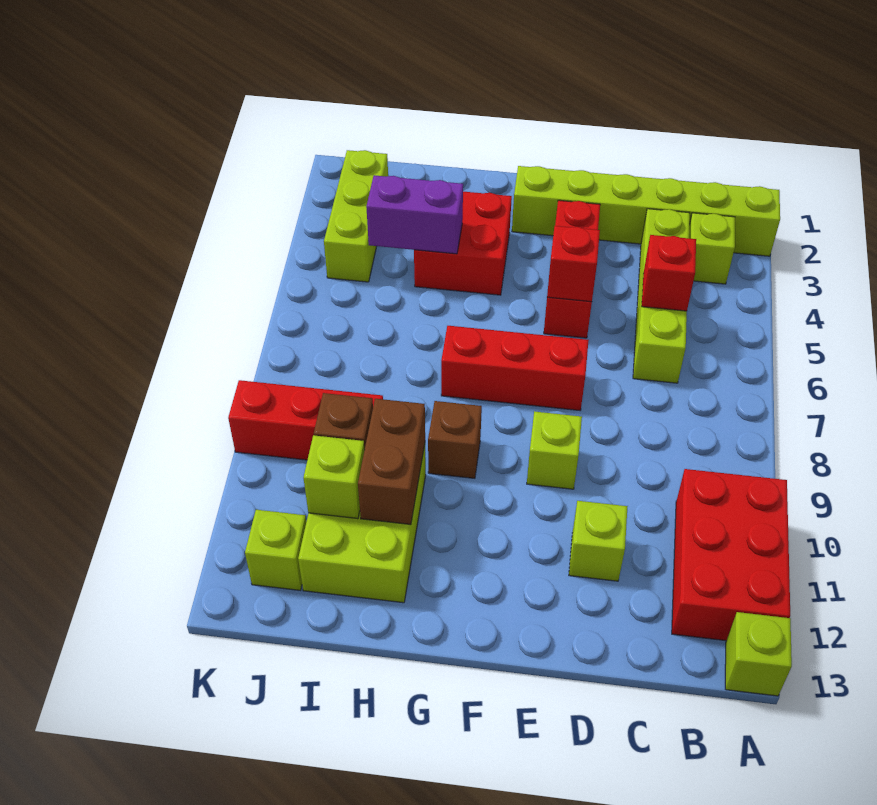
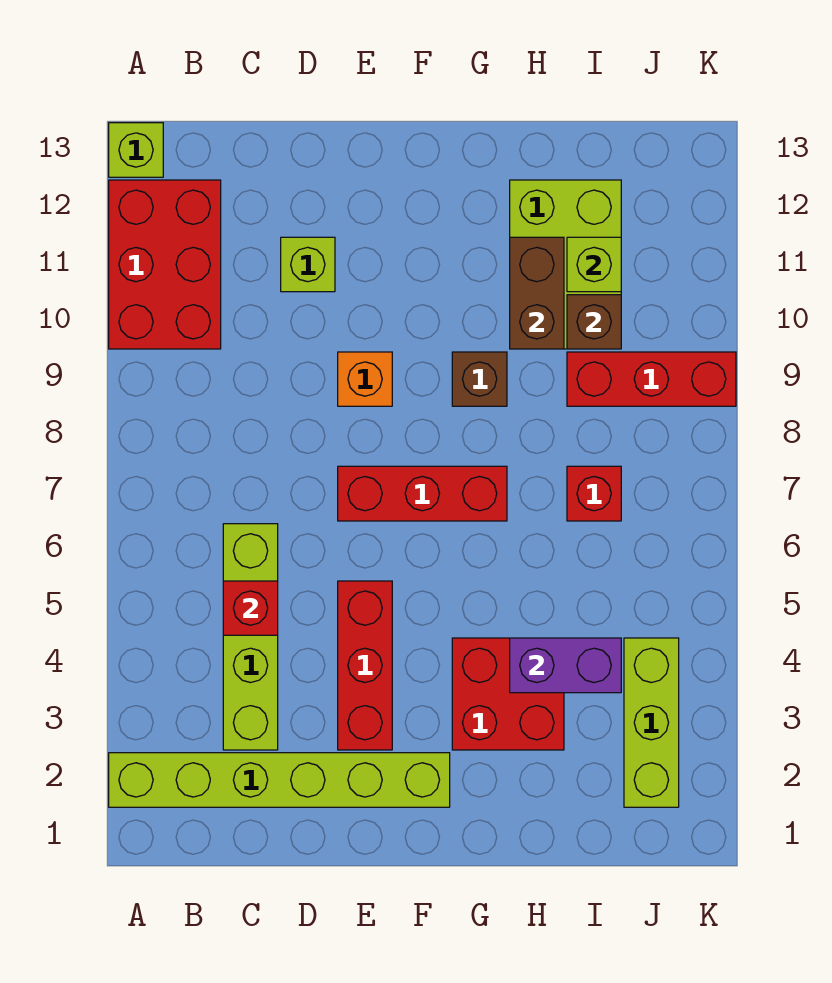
lime 1x1 brick [689,213,735,284] -> none
red 1x1 brick [547,226,600,302] -> red 1x1 brick moved to [567,466,621,521]
lime 1x1 brick [527,411,582,489] -> orange 1x1 brick [338,352,392,406]
lime 1x1 brick [245,510,306,590] -> none

